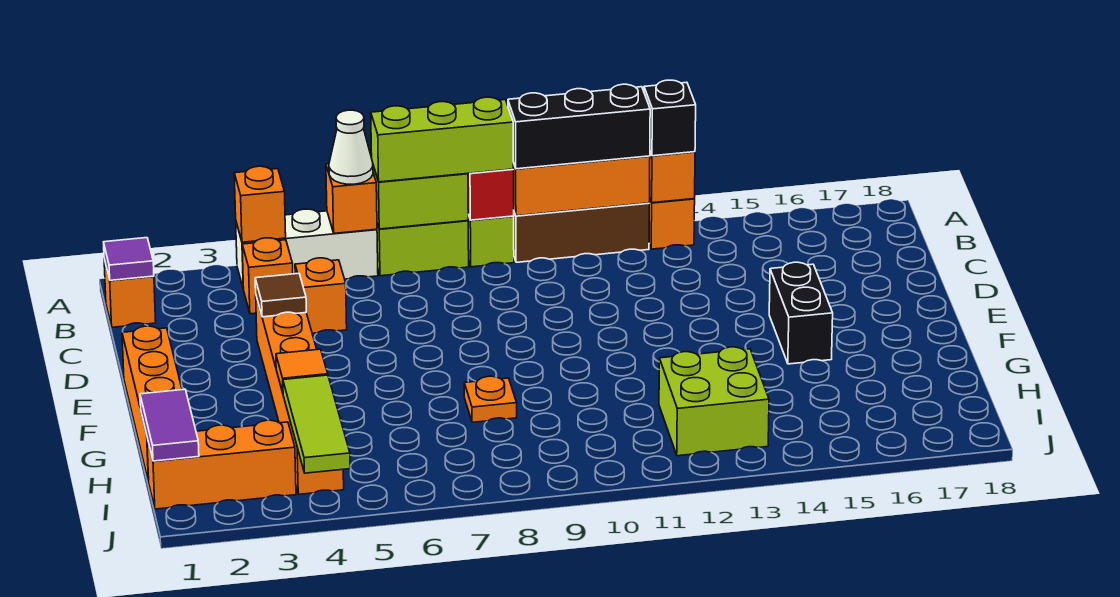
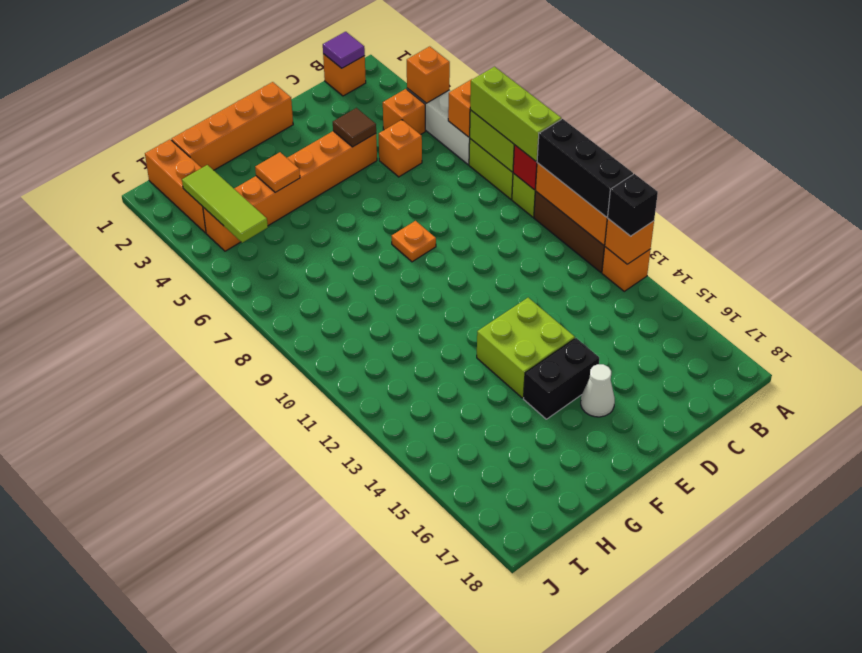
white 1x1 cone [329,110,373,184] -> white 1x1 cone moved to [581,364,615,417]
orange 1x1 plate [464,376,517,422] -> orange 1x1 plate moved to [392,221,436,262]
purple 1x2 tile [140,389,199,461] -> none
lime 1x3 tile [283,375,350,473] -> lime 1x3 tile turned to [182,165,268,243]
lime 2x2 brick [659,347,769,456] -> lime 2x2 brick moved to [477,298,575,398]

